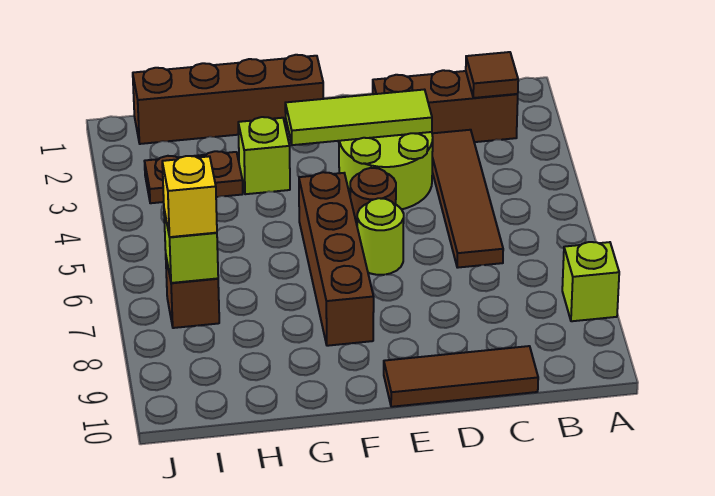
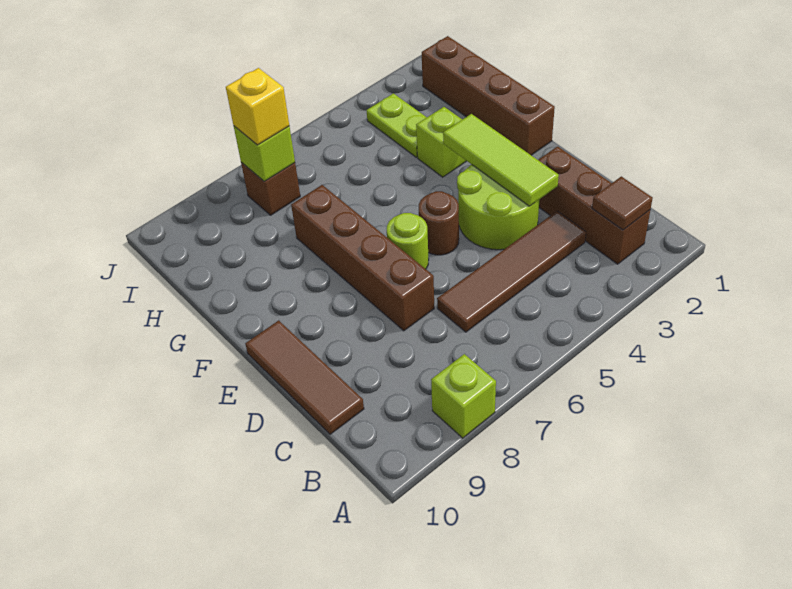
brown 1x4 brick [299,172,374,346] -> brown 1x4 brick turned to [291,185,434,331]
brown 1x2 plate [145,151,243,203] -> lime 1x2 plate [366,93,427,157]

